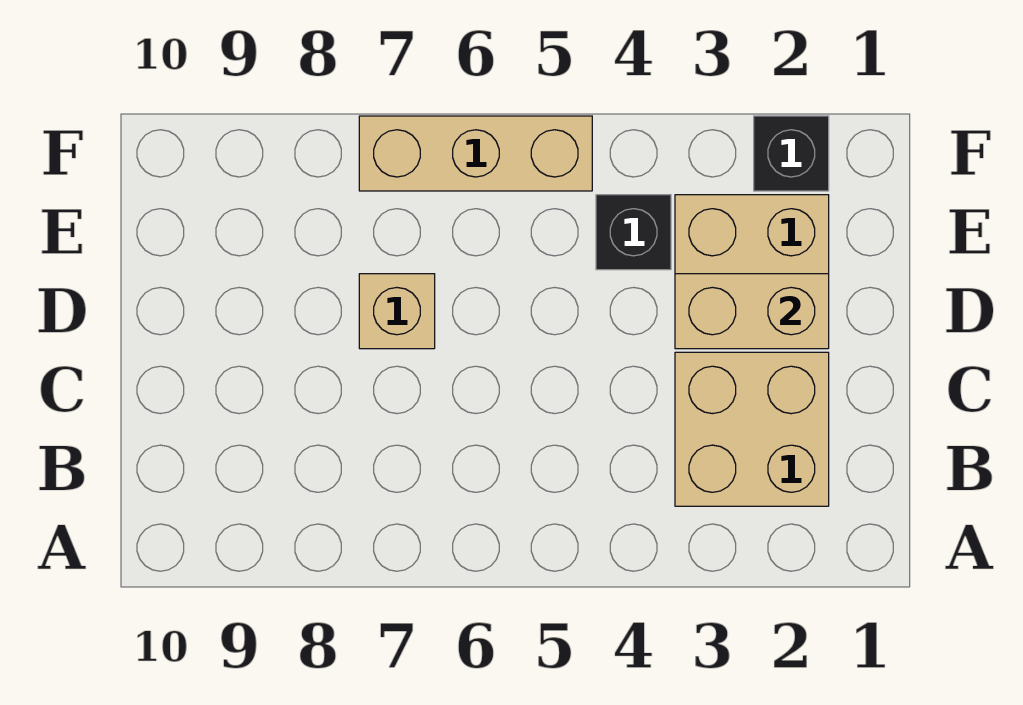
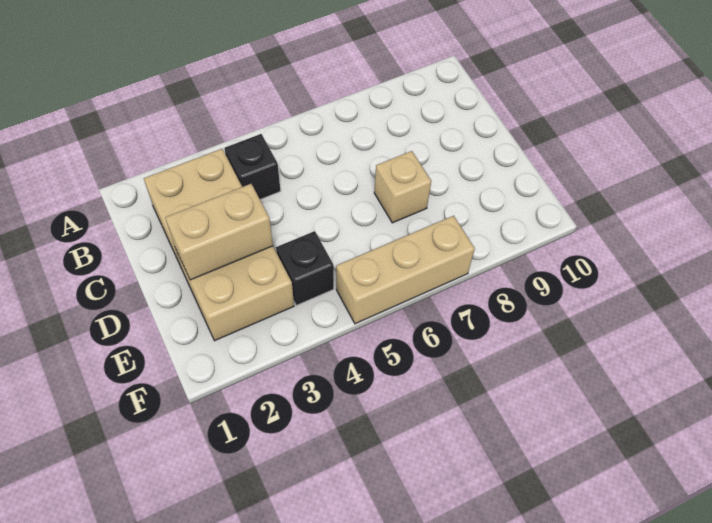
black 1x1 brick [754,116,829,191] -> black 1x1 brick moved to [224,134,280,199]

